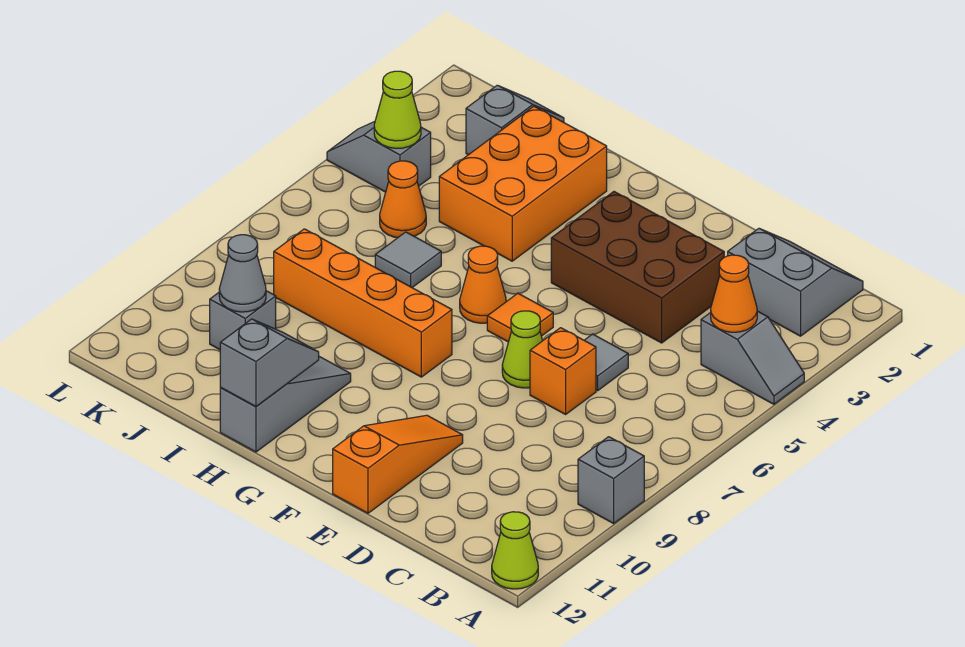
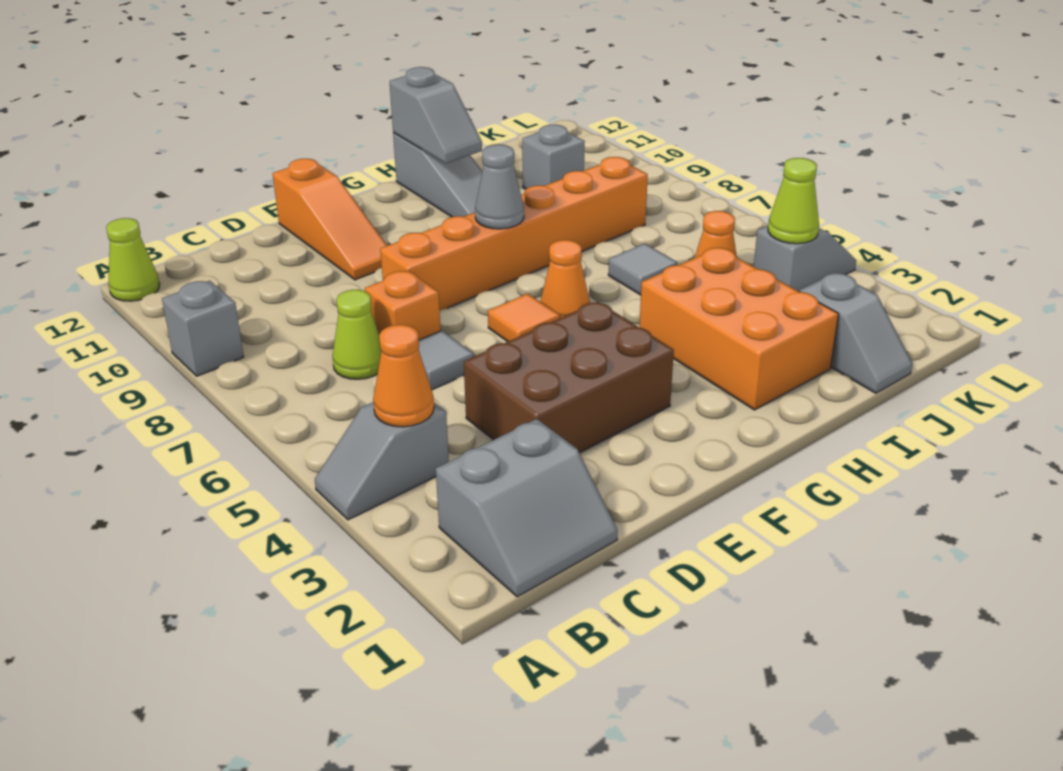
lime 1x1 cone [502,311,543,388] -> lime 1x1 cone moved to [332,290,381,379]
orange 1x4 brick [274,229,452,377] -> orange 1x6 brick [380,157,648,310]
grey 1x1 cone [219,235,266,312] -> grey 1x1 cone moved to [475,145,524,229]

